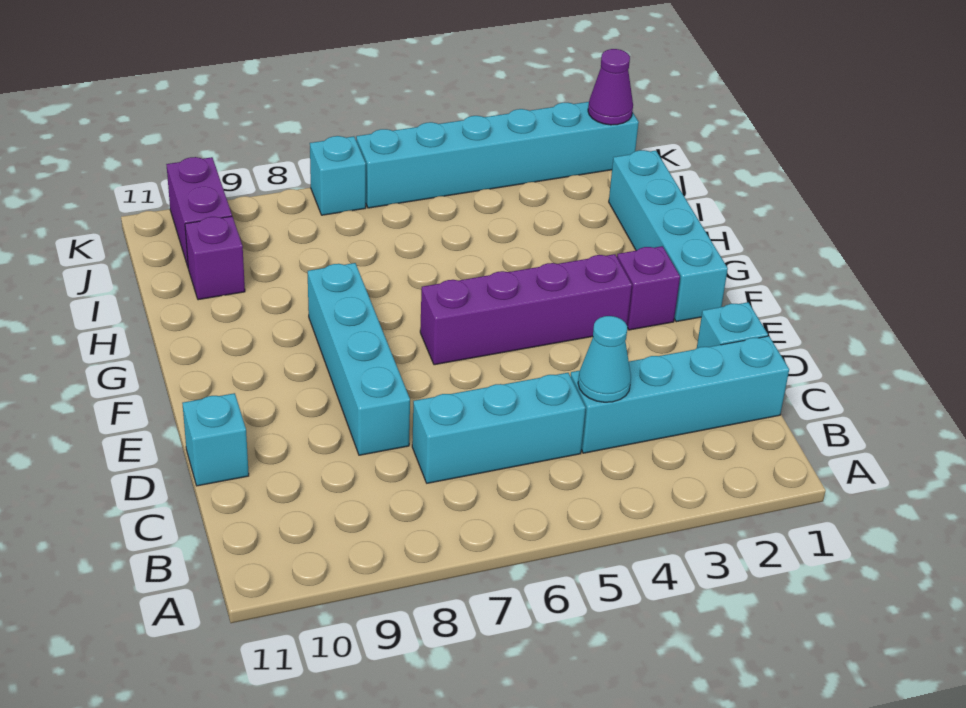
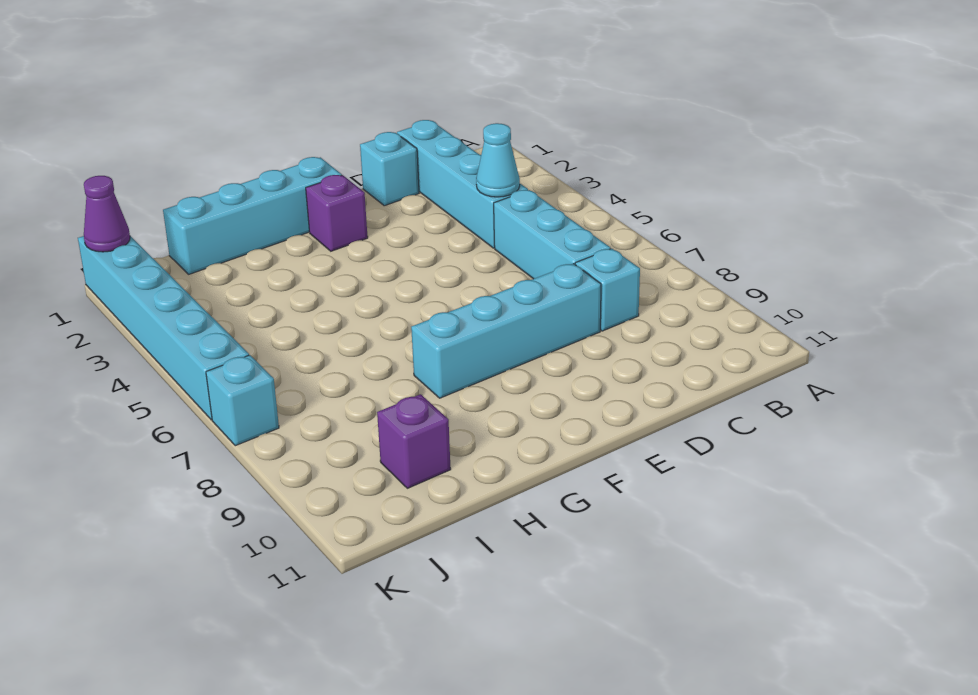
cyan 1x1 brick [182,393,249,486] -> cyan 1x1 brick moved to [575,249,640,331]
purple 1x4 brick [420,254,632,365] -> none
purple 1x2 brick [166,157,232,266] -> none

